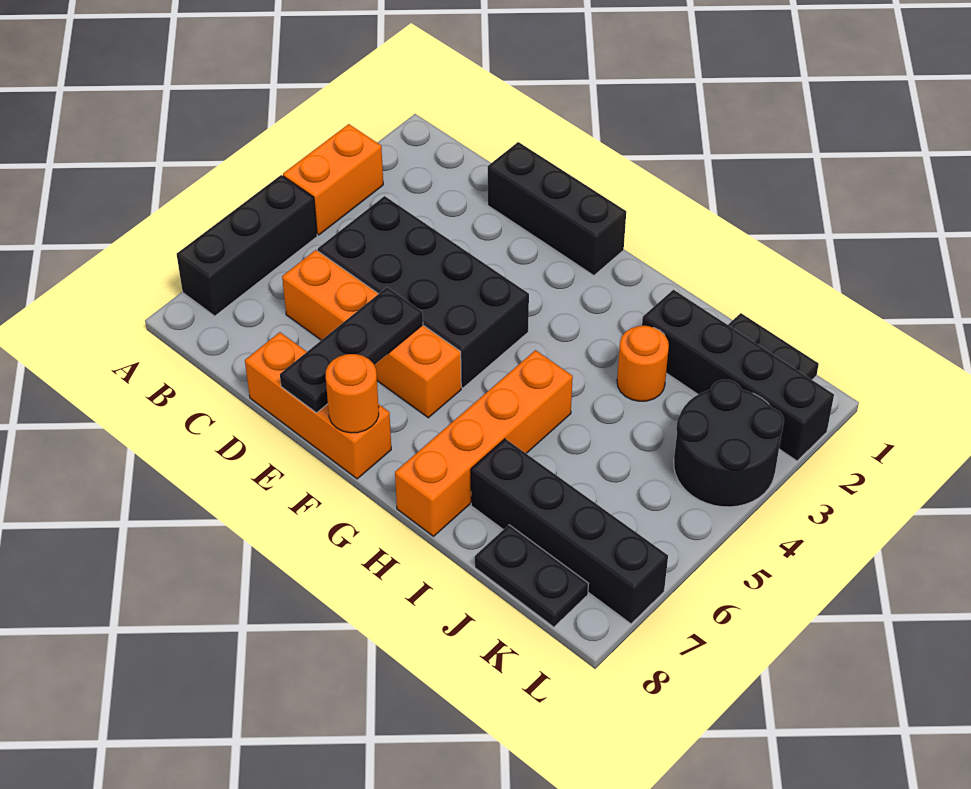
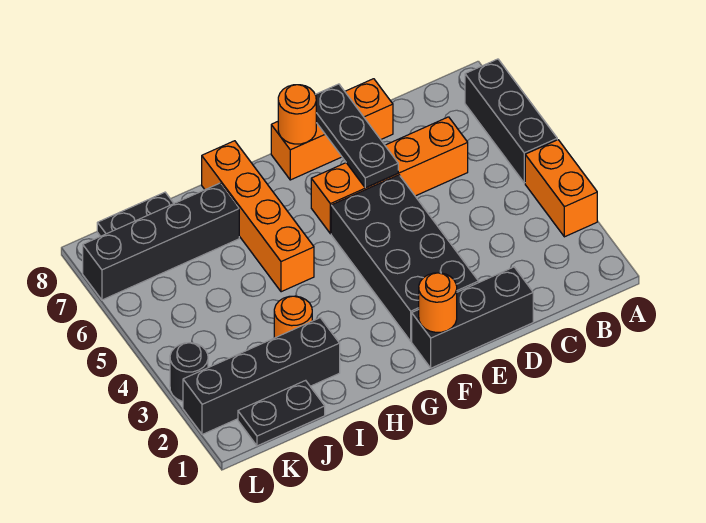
black 2x4 brick [318,196,529,388] -> black 2x4 brick turned to [331,175,479,341]
none -> orange 1x1 round brick [419,273,457,332]
black 2x2 round brick [674,380,784,507] -> black 1x1 round brick [170,343,208,401]

